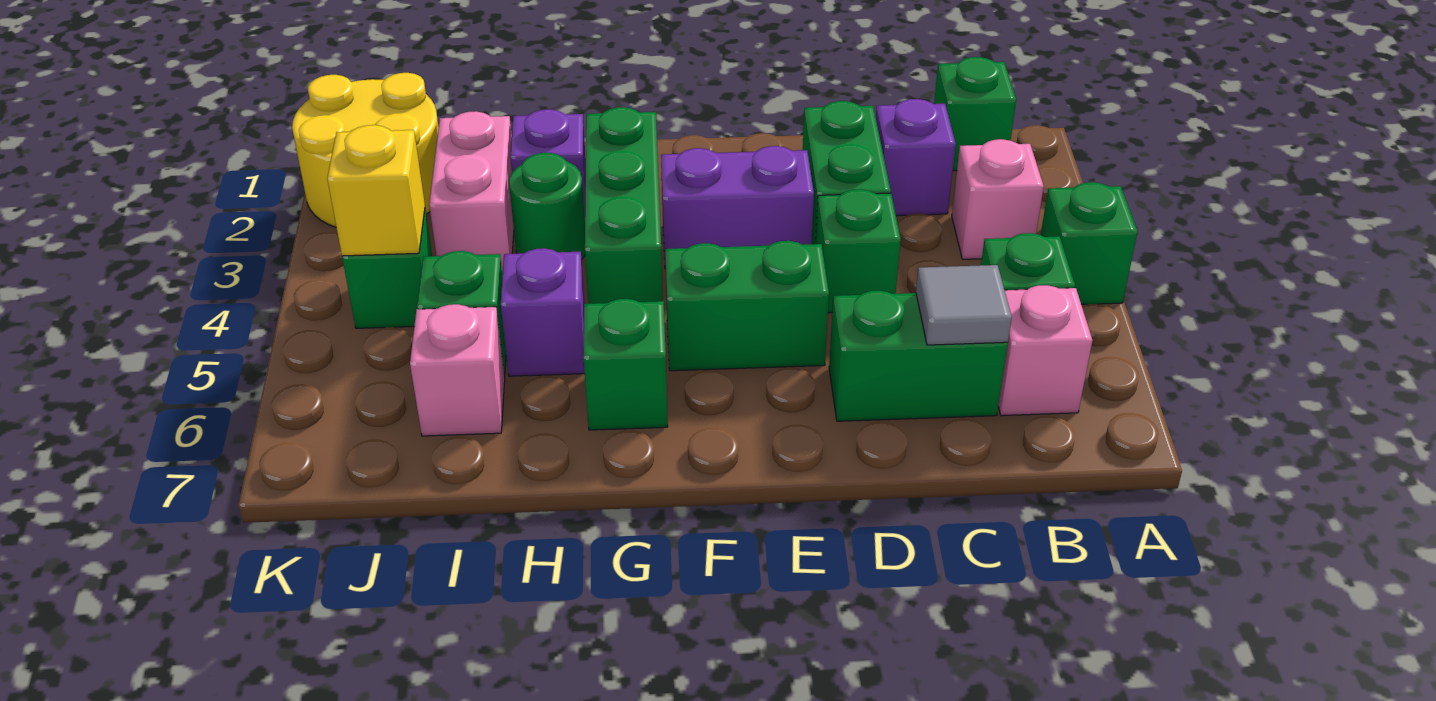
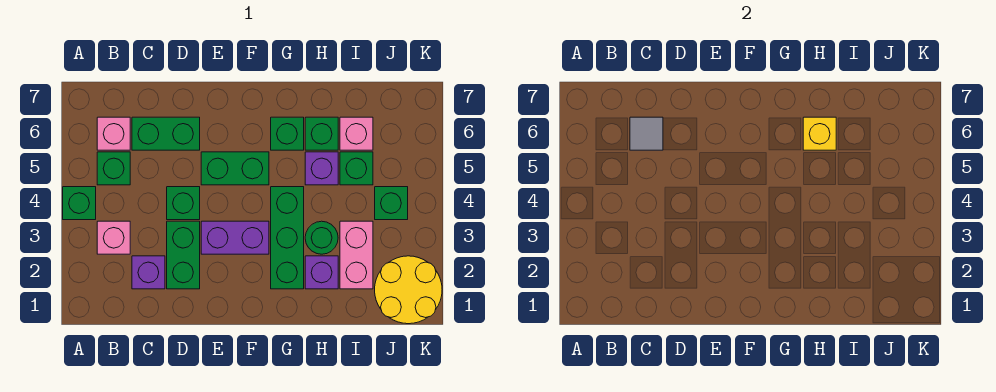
green 1x1 brick [934,57,1016,171] -> green 1x1 brick moved to [305,117,338,150]
yellow 1x1 brick [327,125,425,256] -> yellow 1x1 brick moved to [803,117,836,150]

